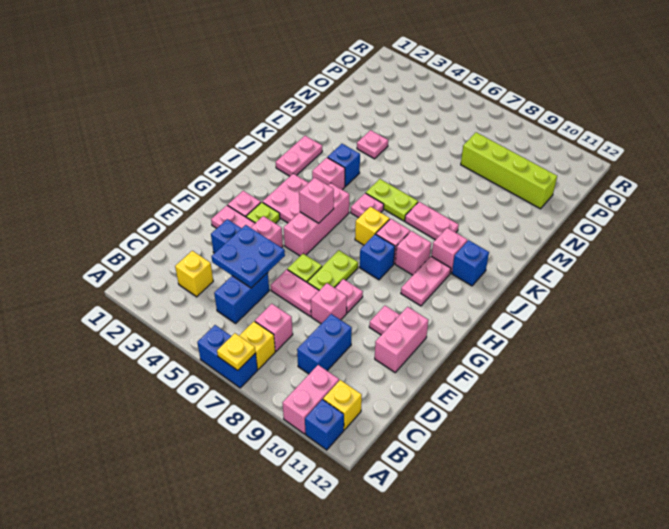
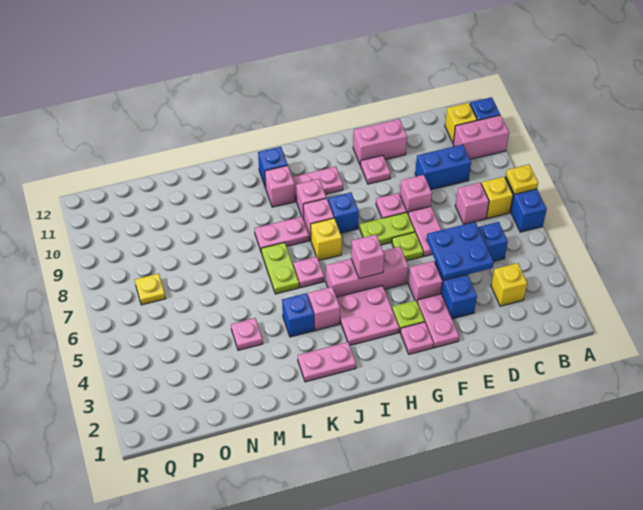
pink 1x2 plate [405,202,459,240] -> pink 1x2 plate turned to [254,217,309,251]
lime 1x4 brick [461,132,557,209] -> none
none -> yellow 1x1 plate [135,273,166,305]

